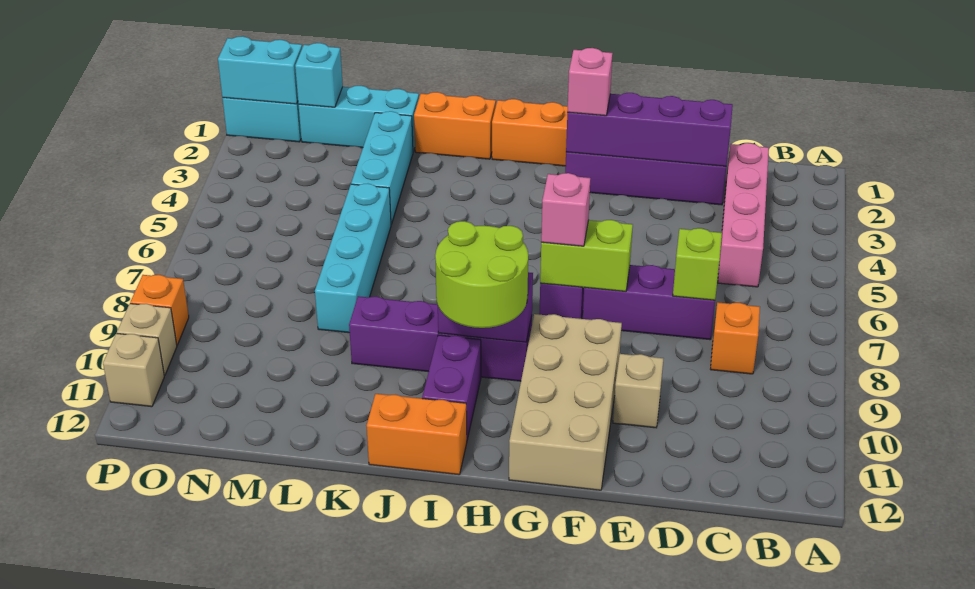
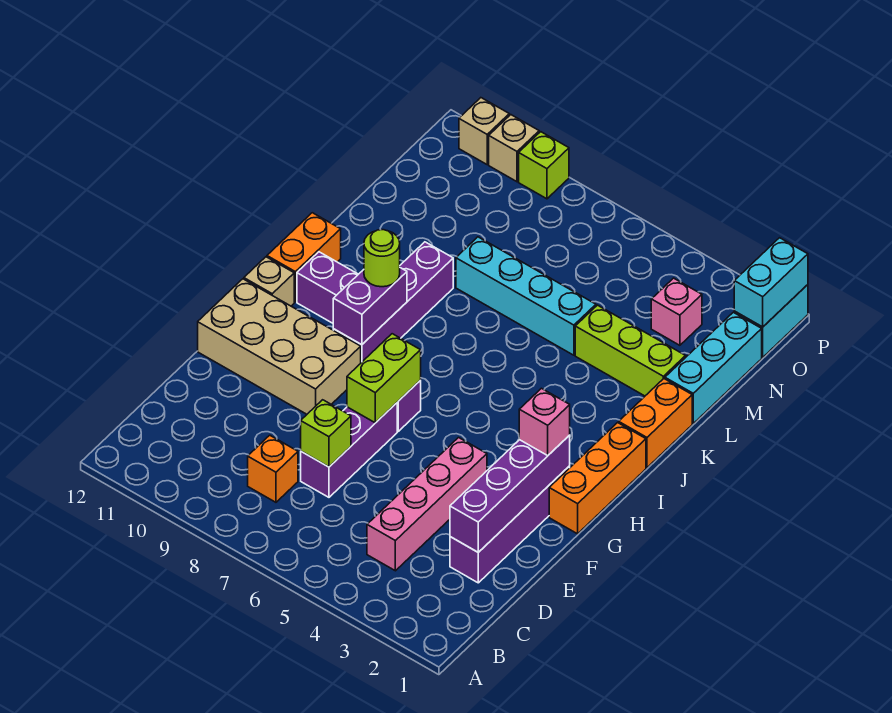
pink 1x4 brick [718,143,769,287] -> pink 1x4 brick turned to [367,438,487,571]
tan 1x1 brick [613,354,663,428] -> tan 1x1 brick moved to [244,257,294,306]
pink 1x1 brick [541,173,590,246] -> pink 1x1 brick moved to [651,278,702,345]
lime 2x2 round brick [435,221,528,328] -> lime 1x1 round brick [364,230,400,287]
cyan 1x3 brick [351,111,413,224] -> lime 1x3 brick [575,305,686,396]
cyan 1x1 brick [295,43,343,107] -> none
orange 1x1 brick [130,275,189,345] -> lime 1x1 brick [519,132,569,199]

